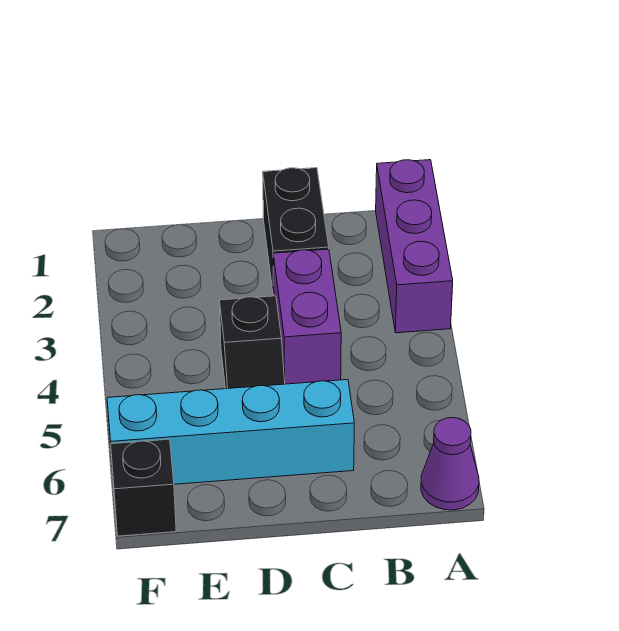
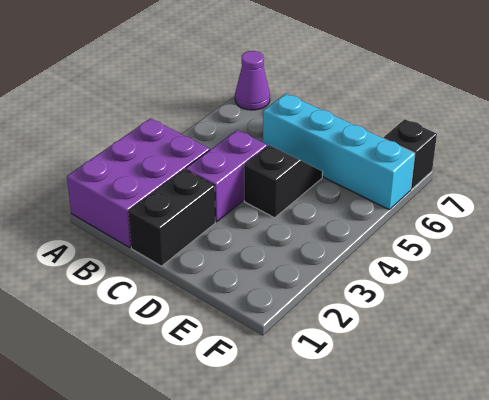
purple 1x3 brick [376,160,453,333] -> purple 2x3 brick [67,118,210,248]

